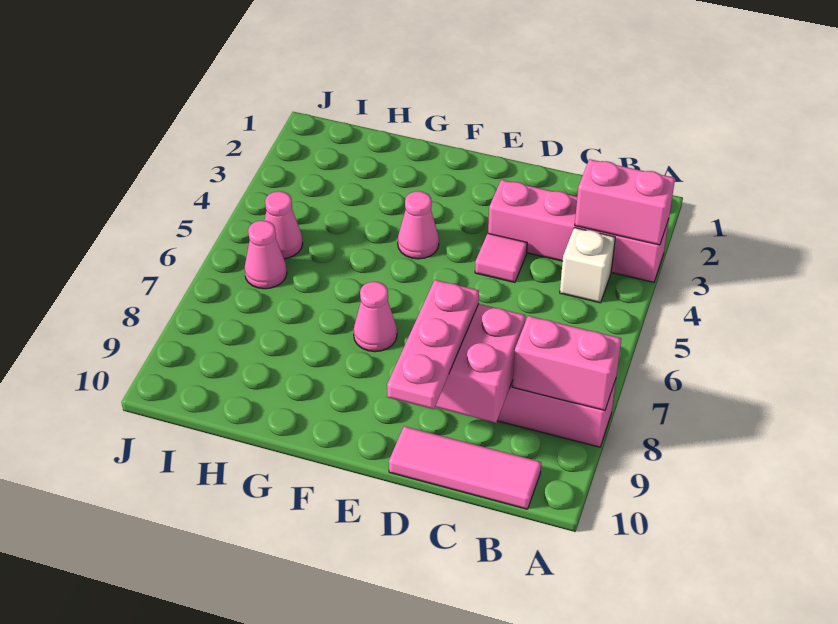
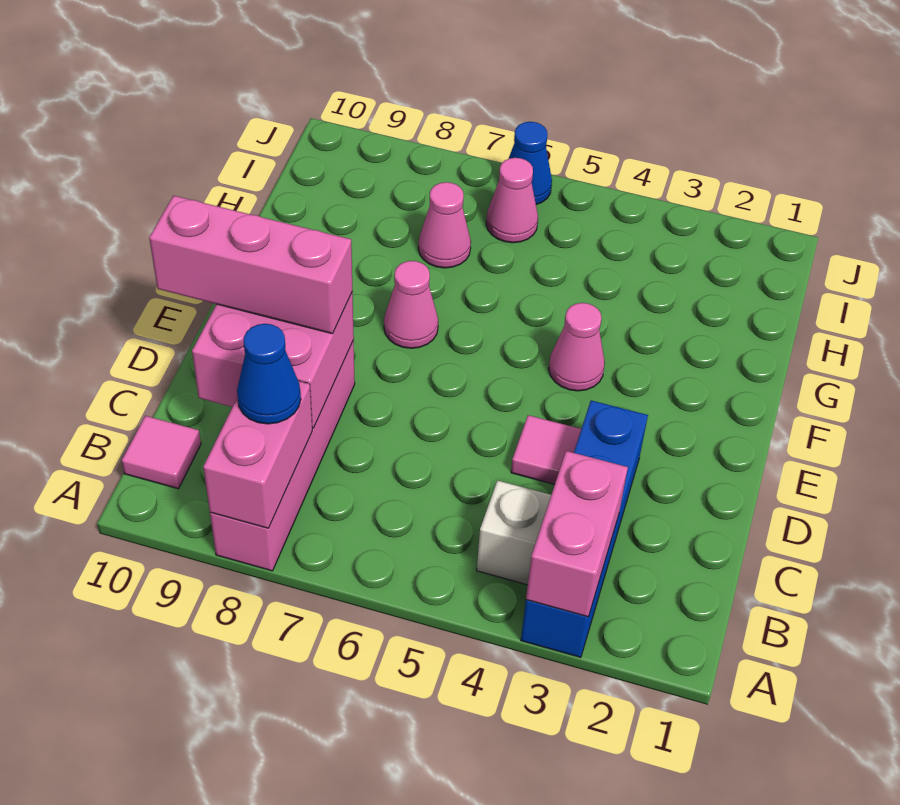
pink 1x4 brick [488,180,669,282] -> blue 1x4 brick [521,400,648,657]
none -> blue 1x1 cone [237,324,301,424]
pink 1x3 tile [389,426,541,509] -> pink 1x1 tile [122,416,201,489]
pink 1x3 plate [387,280,479,409] -> pink 1x3 brick [149,196,352,334]
pink 1x1 cone [264,191,303,259] -> pink 1x1 cone moved to [418,182,471,268]
none -> blue 1x1 cone [509,122,552,204]

